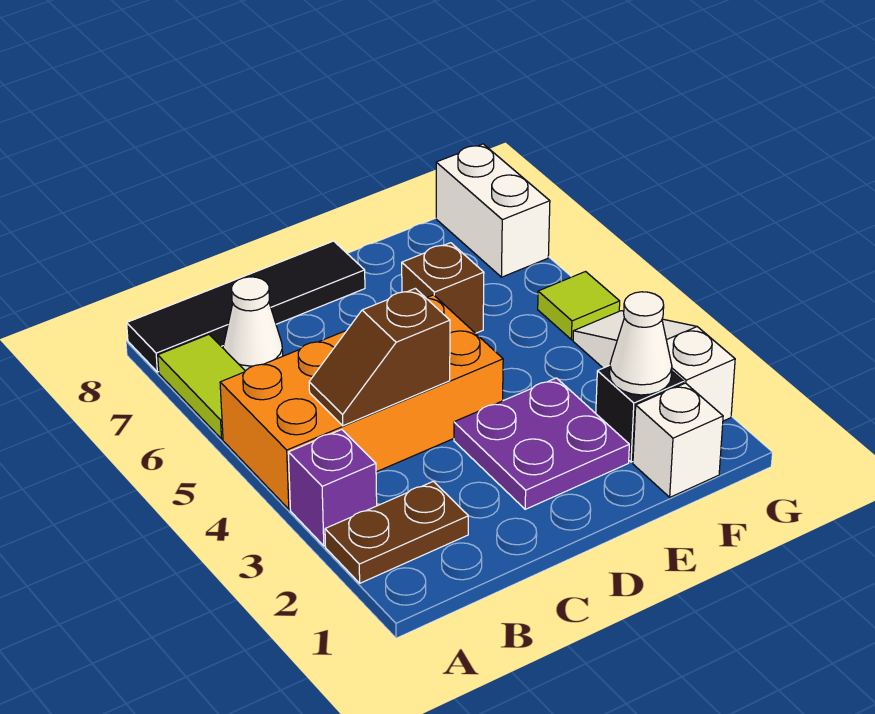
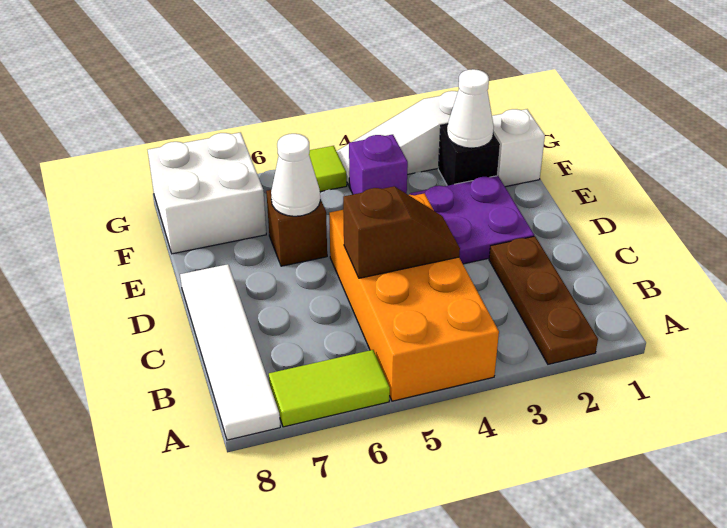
brown 1x2 plate [325,481,468,583] -> brown 1x3 plate [489,236,598,364]
purple 1x1 brick [288,430,377,546] -> purple 1x1 brick moved to [349,135,408,194]
black 1x4 tile [127,241,365,372] -> white 1x4 tile [180,264,280,440]
brown 1x2 slope [309,288,450,426] -> brown 1x2 slope turned to [343,186,460,278]
white 1x1 cone [223,277,283,371] -> white 1x1 cone moved to [271,134,320,216]
white 1x2 brick [436,144,550,277] -> white 2x2 brick [148,133,266,254]

